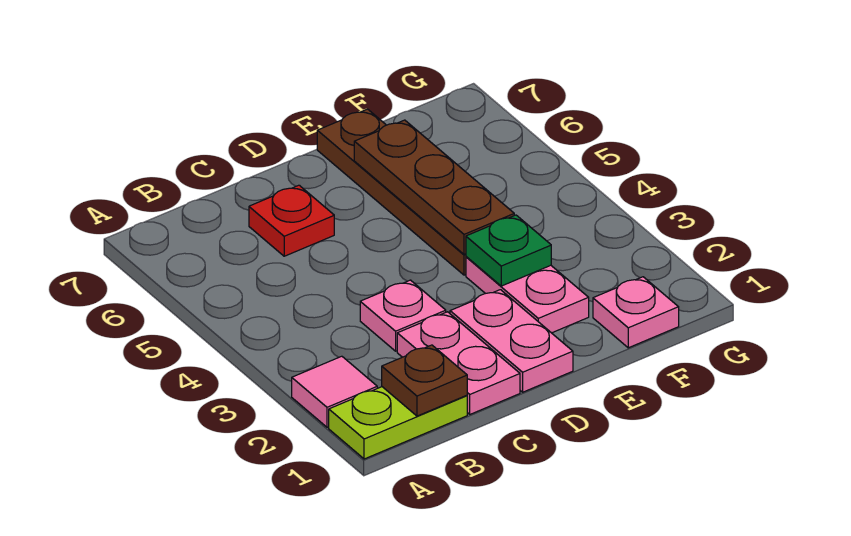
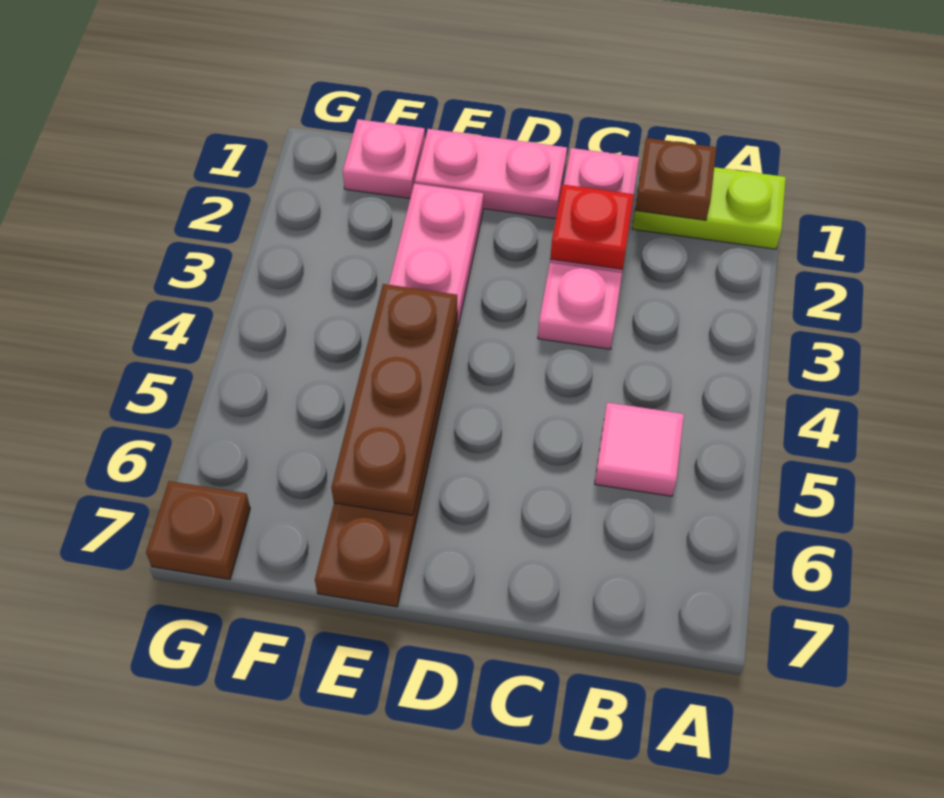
pink 1x1 tile [292,356,377,427] -> pink 1x1 tile moved to [595,402,684,496]
red 1x1 plate [249,185,334,256] -> red 1x1 plate moved to [550,184,634,269]
pink 1x2 plate [450,290,573,392] -> pink 1x2 plate turned to [415,129,567,219]
green 1x1 plate [466,215,551,286] -> none
none -> brown 1x1 plate [146,481,250,579]

